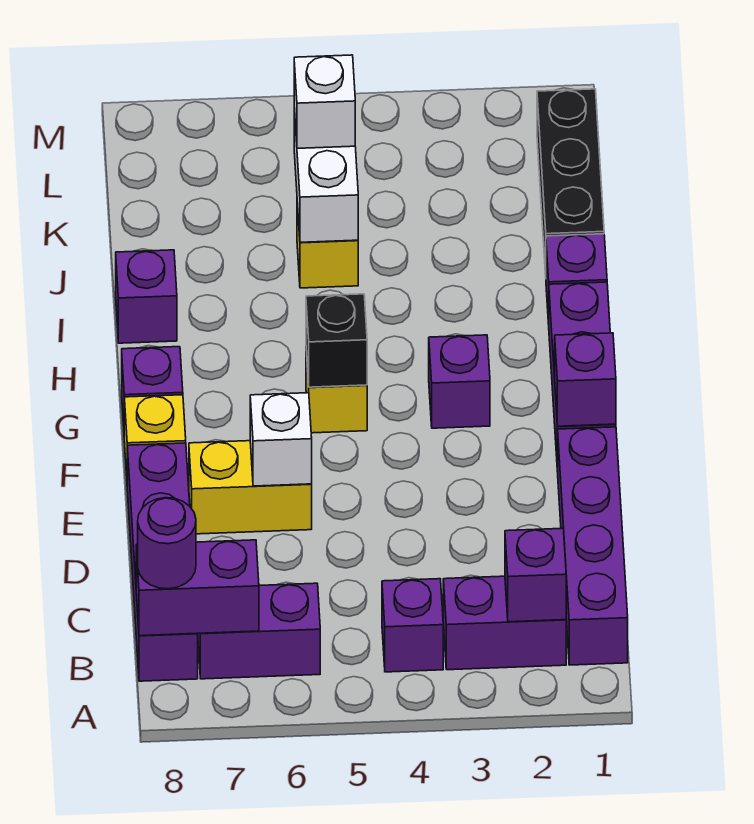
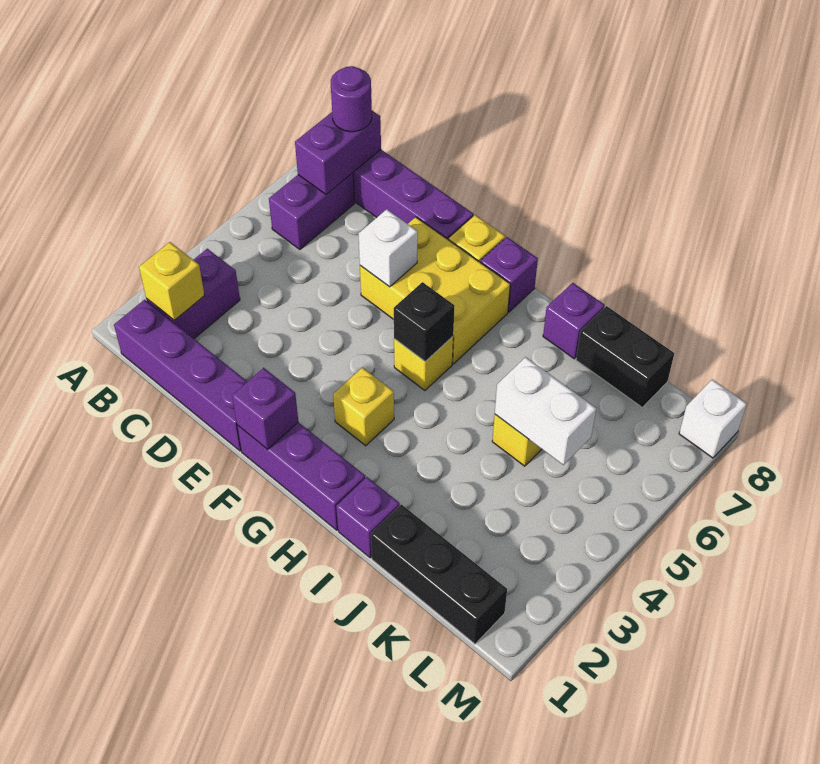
purple 1x1 brick [505,528,566,622] -> yellow 1x1 brick [139,242,205,321]
purple 1x1 brick [382,579,443,672] -> none
yellow 1x2 brick [189,441,312,534] -> yellow 2x3 brick [360,217,510,364]
purple 1x1 brick [429,335,490,428] -> yellow 1x1 brick [333,367,394,446]
none -> black 1x2 brick [576,306,674,407]
white 1x1 brick [294,55,355,148] -> white 1x1 brick moved to [679,379,747,458]

